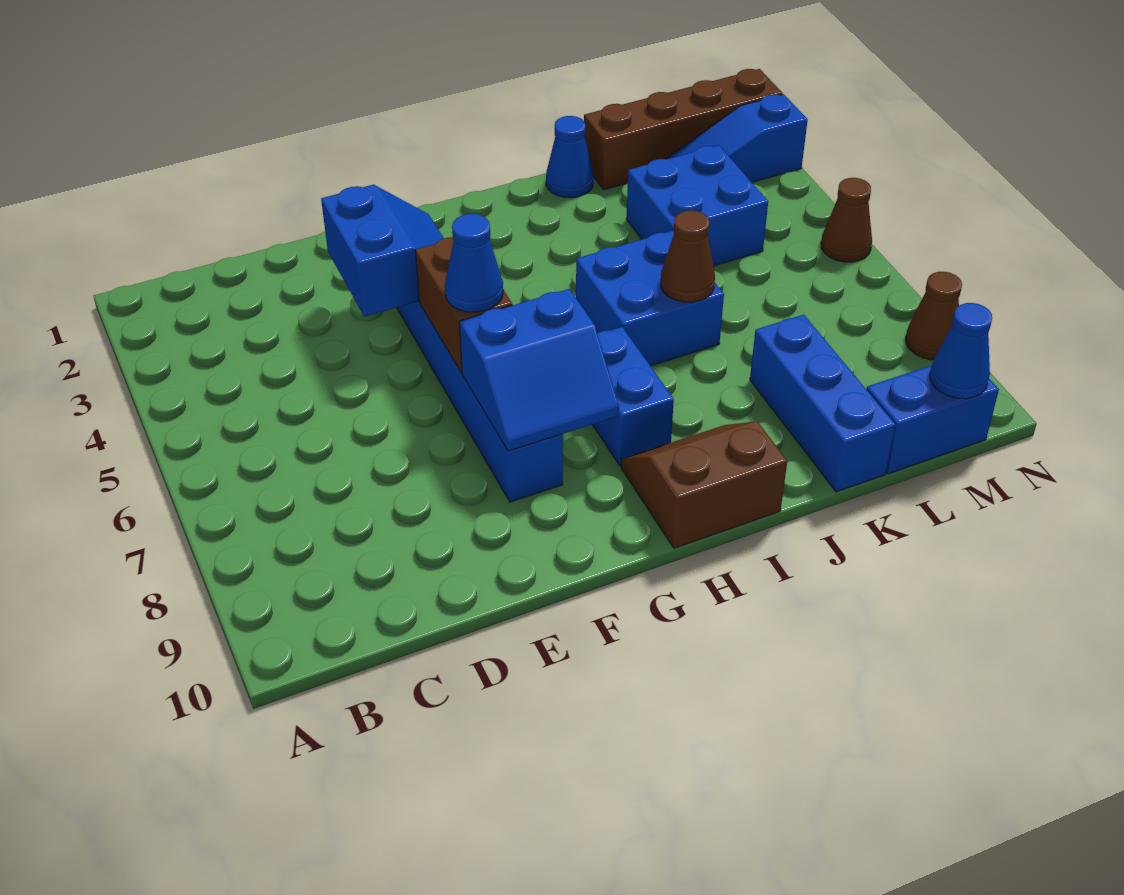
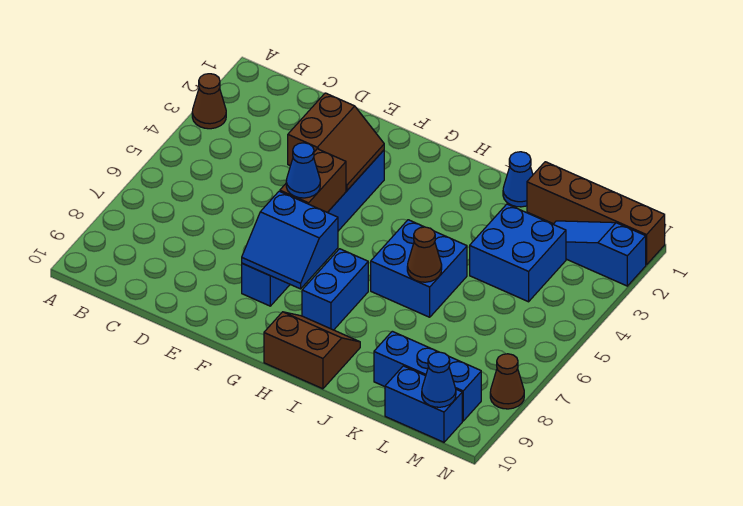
blue 2x2 slope [321,184,444,317] -> brown 2x2 slope [288,93,384,191]
blue 1x3 brick [750,315,895,492] -> blue 1x3 brick turned to [374,331,481,421]
brown 1x1 cone [821,178,872,262] -> brown 1x1 cone moved to [192,74,226,129]

